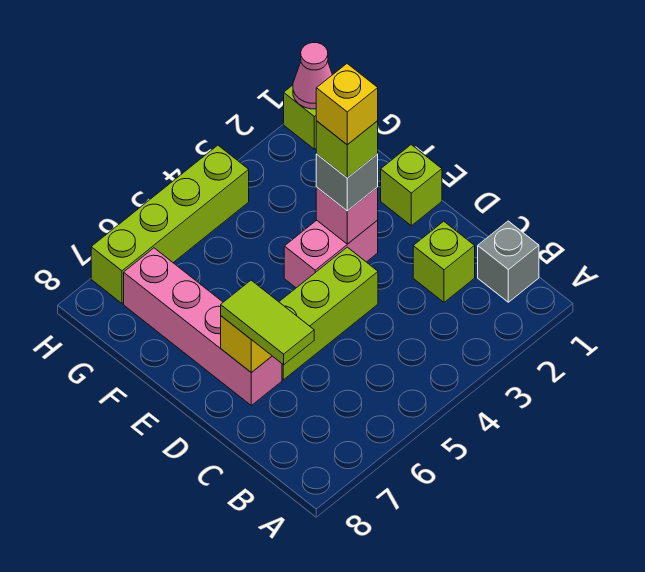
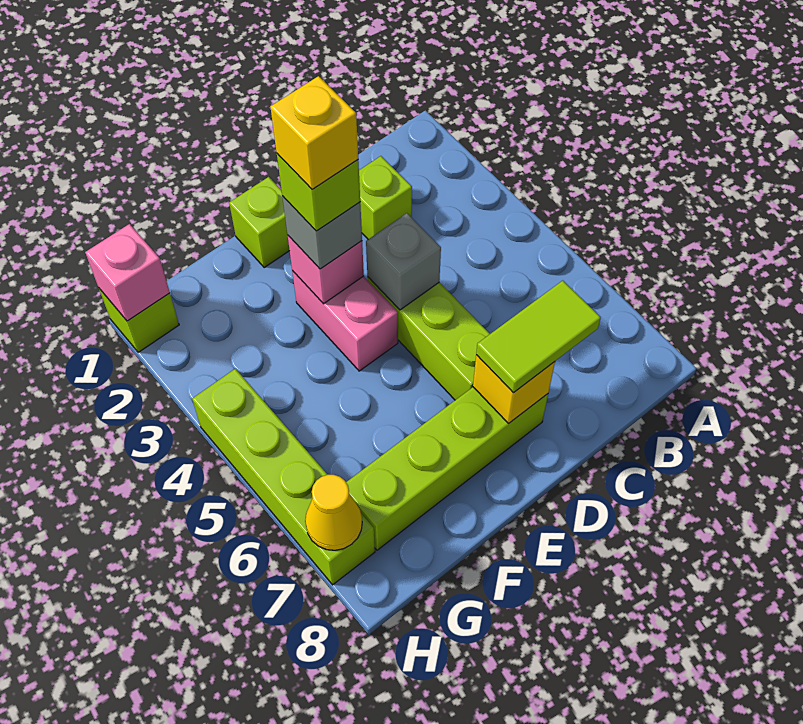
grey 1x1 brick [478,221,539,302] -> grey 1x1 brick moved to [366,213,441,310]
pink 1x4 brick [124,248,282,405] -> lime 1x4 brick [346,387,548,550]
pink 1x1 cone [293,43,332,109] -> pink 1x1 brick [85,224,170,321]
none -> yellow 1x1 cone [305,475,362,550]

